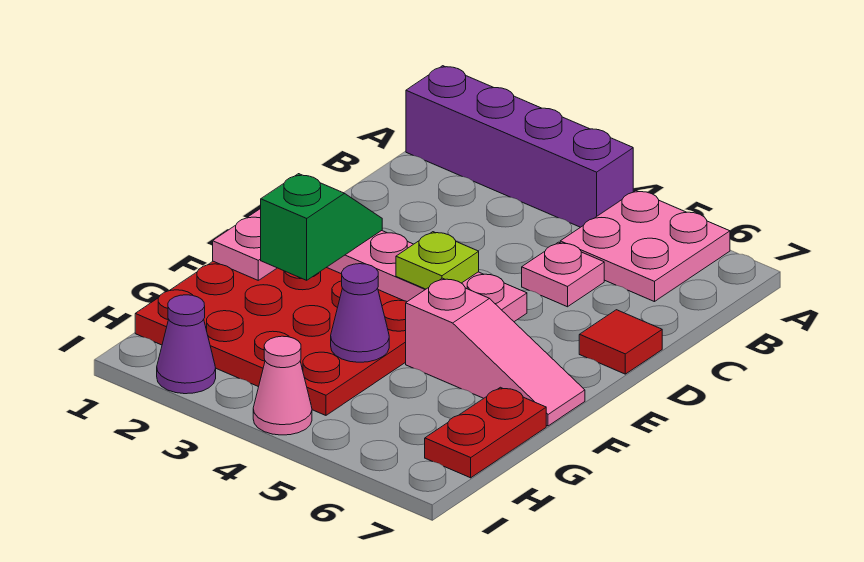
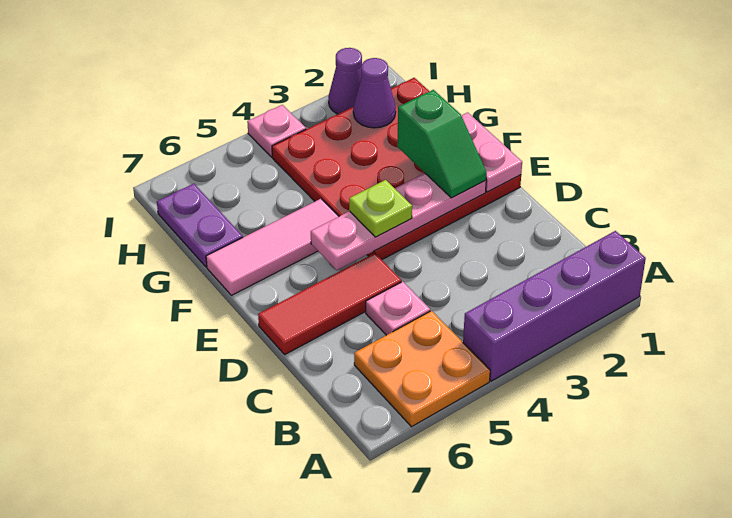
pink 2x2 plate [560,191,730,302] -> orange 2x2 plate [354,311,490,427]
red 1x1 tile [579,310,662,374] -> red 1x3 tile [258,253,402,354]
pink 1x3 slope [406,278,585,426] -> pink 1x3 tile [206,199,339,295]
purple 1x1 cone [331,264,389,362] -> purple 1x1 cone moved to [353,58,396,128]
red 1x2 plate [425,387,546,478] -> purple 1x2 plate [157,184,243,267]
pink 1x1 cone [253,336,312,435] -> pink 1x1 plate [247,105,306,157]

